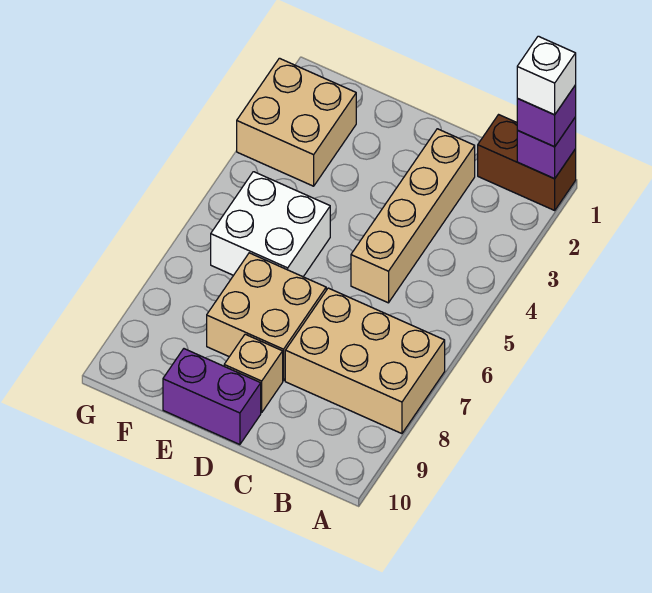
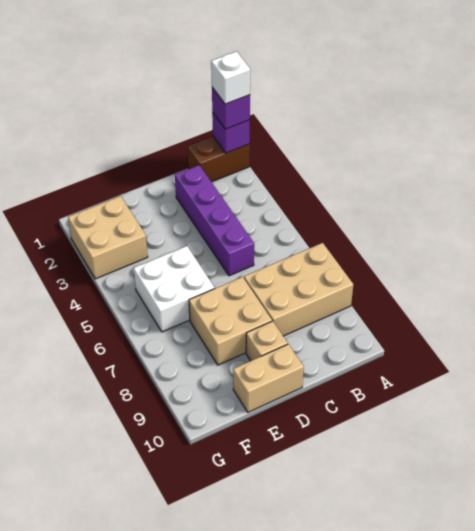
tan 1x4 brick [351,129,475,303] -> purple 1x4 brick [175,165,254,276]
purple 1x2 brick [163,349,261,445] -> tan 1x2 brick [233,344,304,412]

